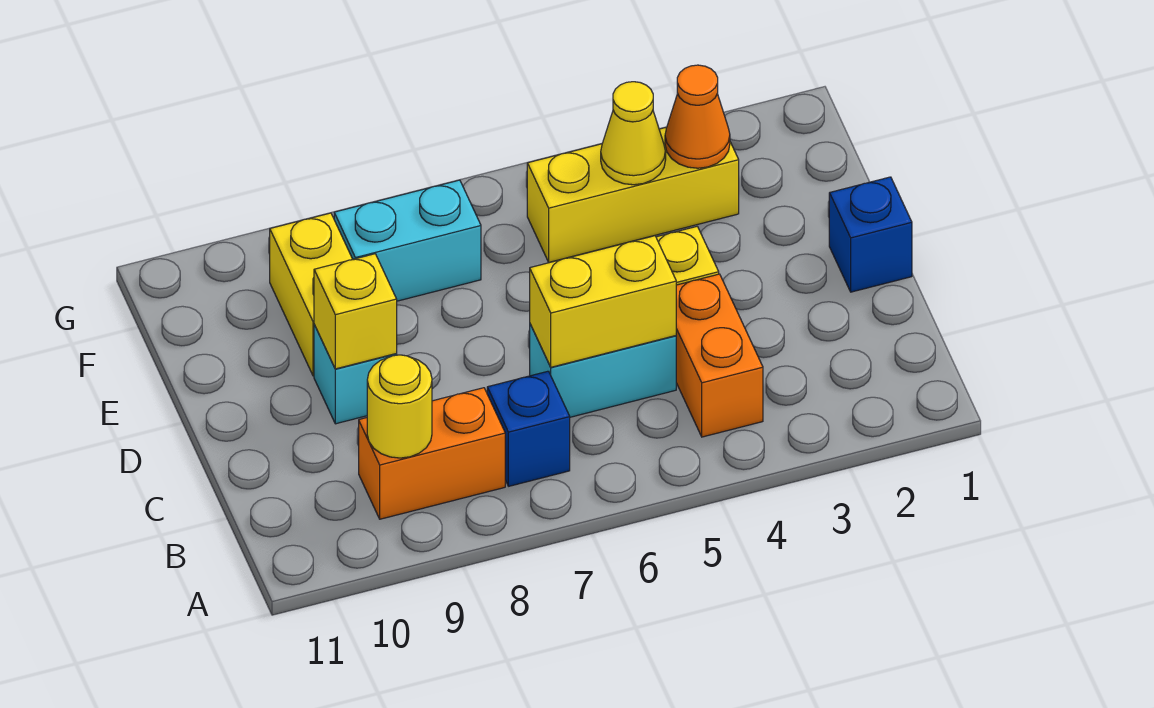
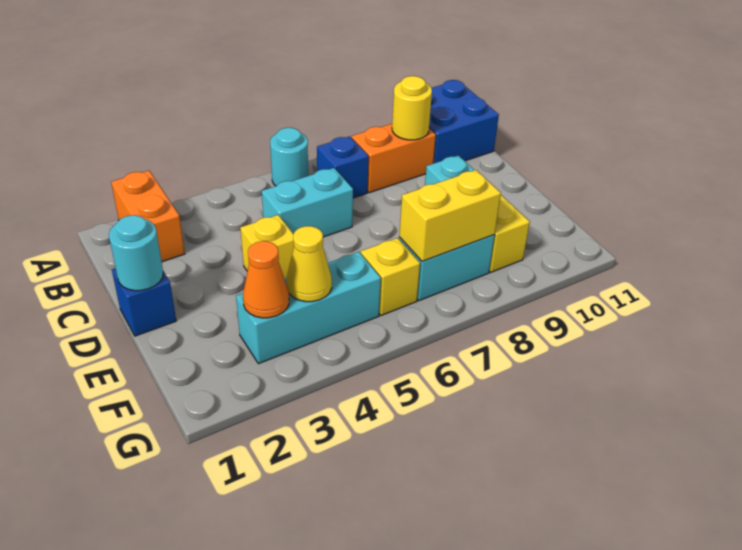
none -> cyan 1x1 round brick [270,128,308,186]
none -> blue 2x2 brick [429,80,499,164]
orange 1x2 brick [676,274,763,437] -> orange 1x2 brick moved to [111,171,185,262]
yellow 1x2 brick [530,236,676,367] -> yellow 1x2 brick moved to [399,170,501,262]
none -> cyan 1x1 round brick [109,215,163,291]
yellow 1x1 brick [314,254,397,369] -> yellow 1x1 brick moved to [361,238,420,315]
yellow 1x3 brick [527,127,739,262] -> cyan 1x3 brick [236,252,381,364]

